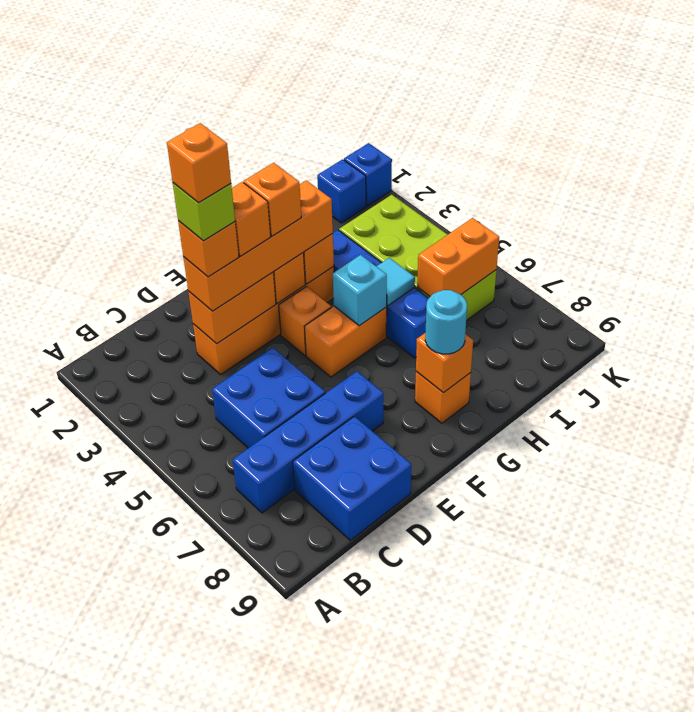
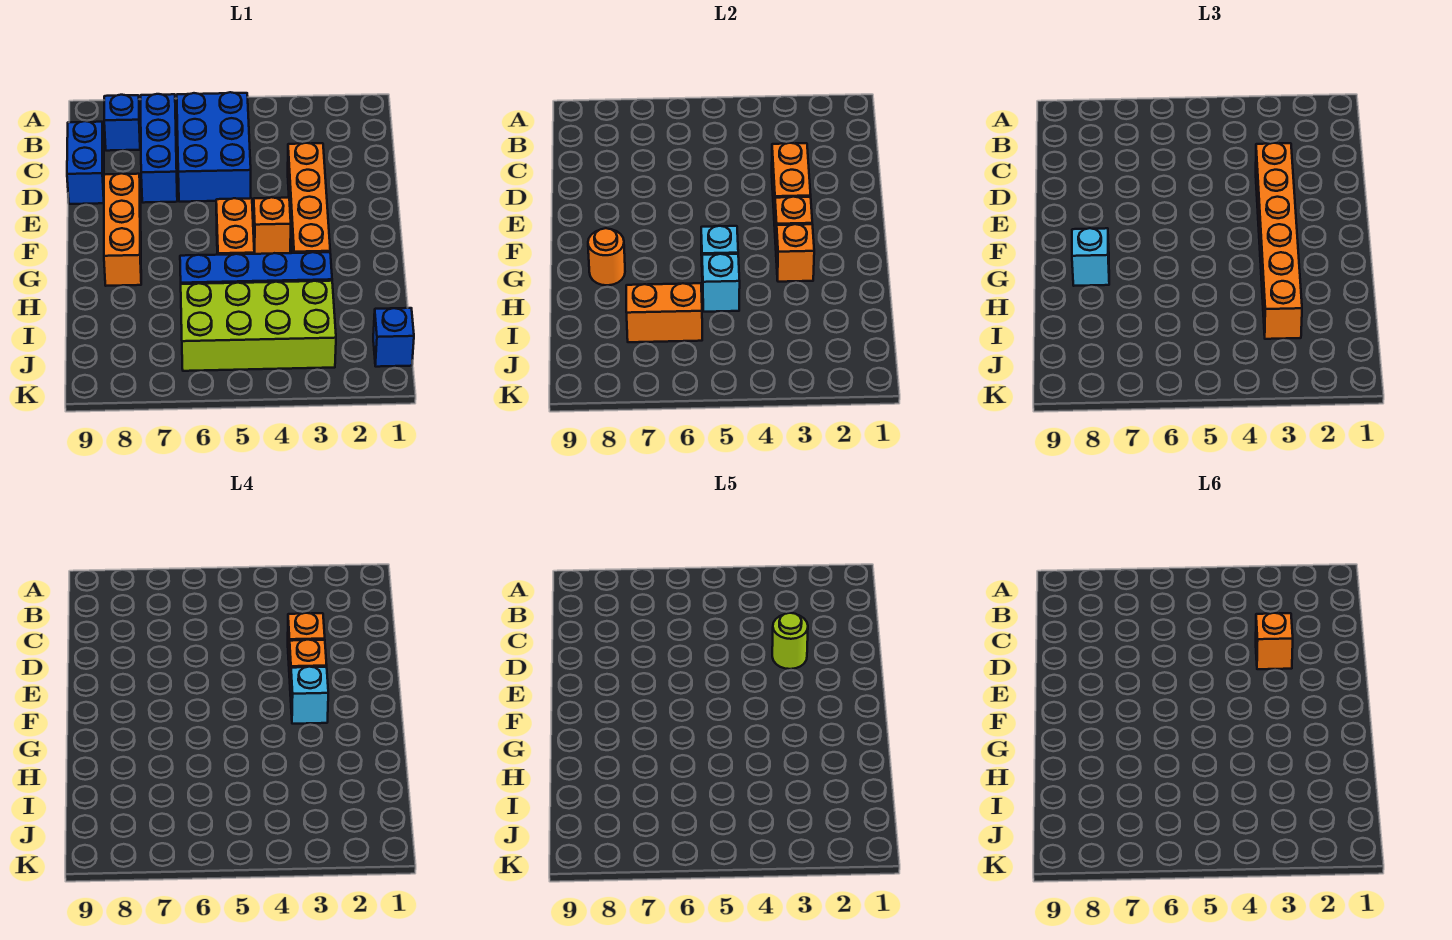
blue 1x4 brick [233,371,383,513] -> blue 1x3 brick [141,94,177,203]
blue 2x2 brick [212,348,325,448] -> blue 2x3 brick [177,92,251,202]
blue 2x2 brick [293,416,411,540] -> blue 1x2 brick [67,121,104,204]
orange 1x4 brick [183,180,333,311] -> orange 1x6 brick [1256,143,1302,339]
lime 1x1 brick [173,183,235,241] -> lime 1x1 round brick [772,613,808,669]
orange 1x1 brick [244,163,301,236] -> cyan 1x1 brick [291,667,328,724]
orange 1x1 brick [415,372,471,423] -> orange 1x3 brick [104,173,141,286]
orange 1x1 brick [416,333,473,393] -> orange 1x1 round brick [588,228,625,285]
cyan 1x1 round brick [425,290,467,354] -> cyan 1x1 brick [1072,228,1109,286]
cyan 1x1 tile [376,258,415,306] -> cyan 1x1 brick [702,254,740,312]
orange 1x2 brick [417,218,499,297] -> orange 1x2 brick turned to [626,283,702,342]
blue 1x1 brick [344,143,392,206] -> blue 1x1 brick moved to [104,95,140,151]

